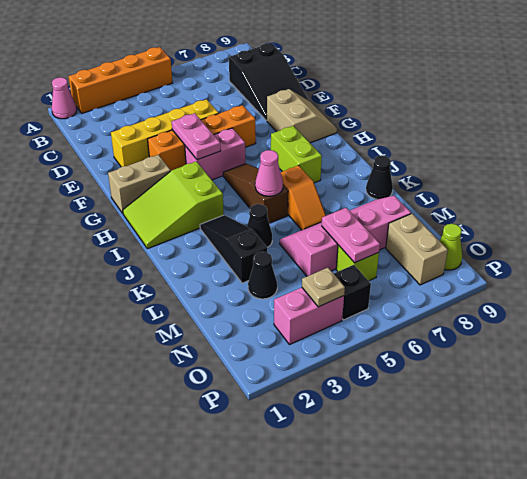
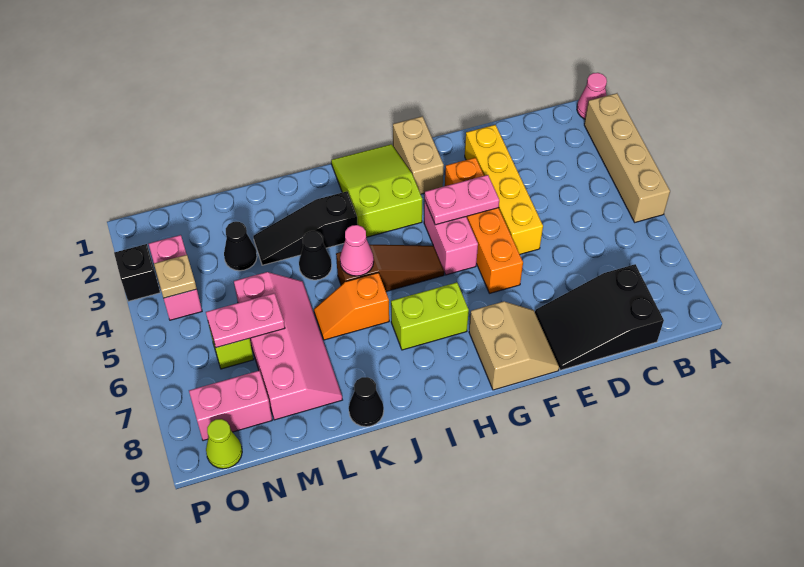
orange 1x4 brick [68,47,172,113] -> tan 1x4 brick [584,93,670,222]
tan 2x2 slope [266,89,337,143] -> tan 2x2 slope turned to [469,301,559,390]
black 1x3 slope [200,215,267,283] -> black 1x3 slope turned to [253,191,358,265]
tan 1x2 brick [386,214,448,285] -> pink 1x2 brick [189,371,272,441]
black 1x1 brick [334,265,371,320] -> black 1x1 brick moved to [114,244,160,301]

